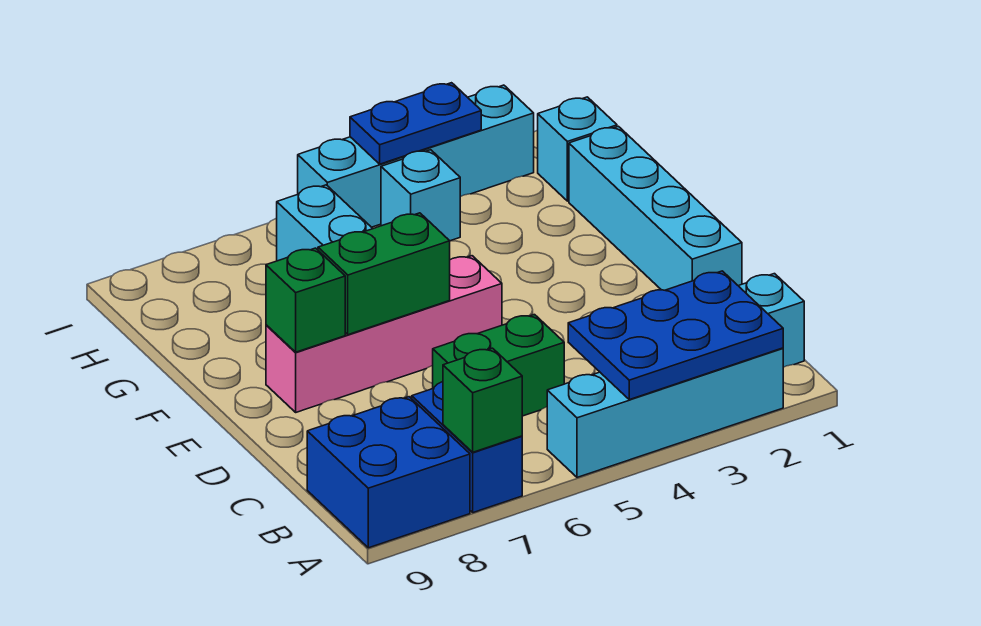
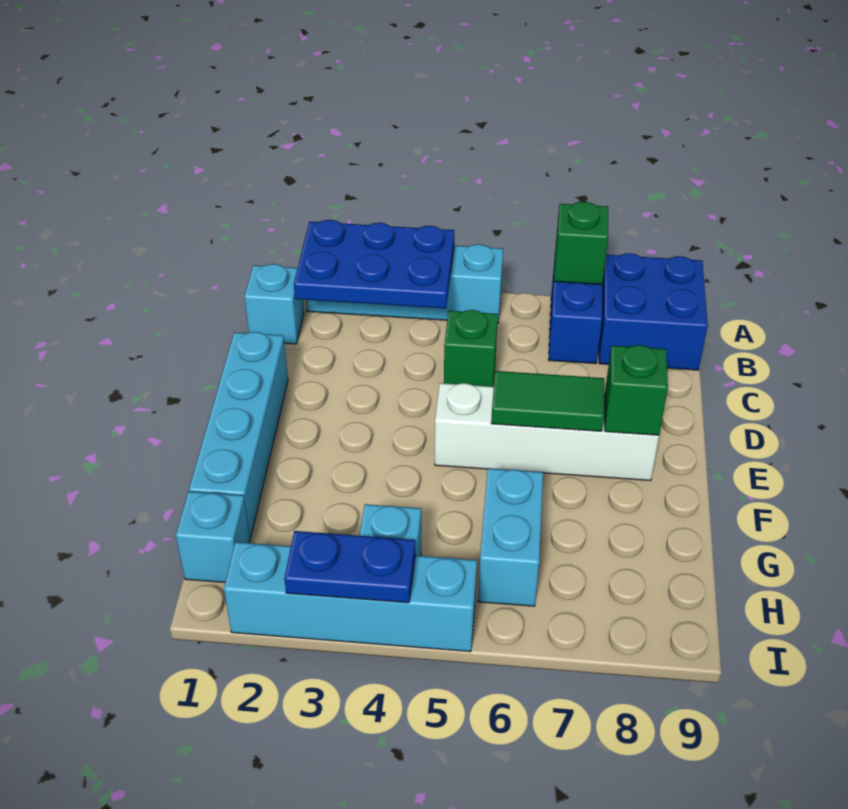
green 1x2 brick [433,315,564,416] -> green 1x1 brick [444,310,498,387]
pink 1x4 brick [266,256,502,412] -> white 1x4 brick [435,383,659,481]
green 1x2 brick [318,213,450,335] -> green 1x2 tile [491,371,604,431]

